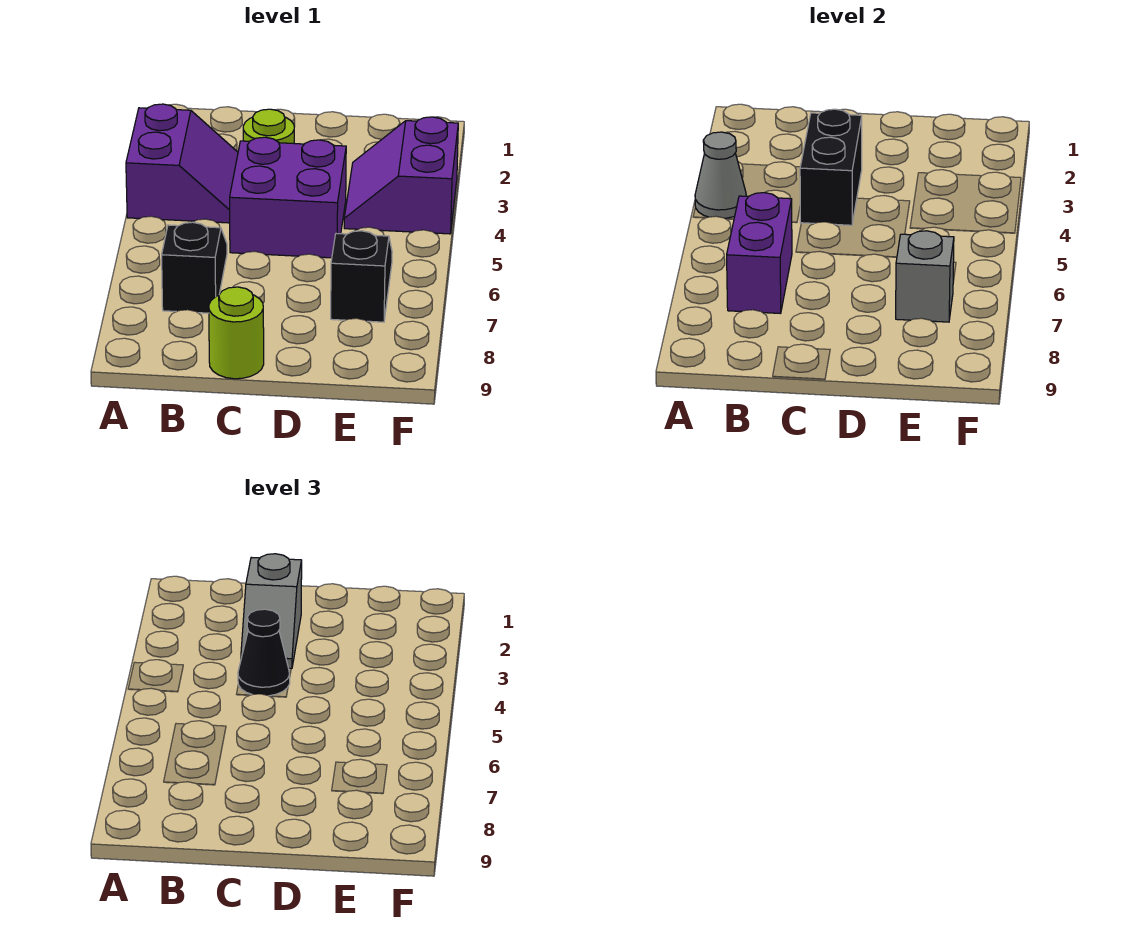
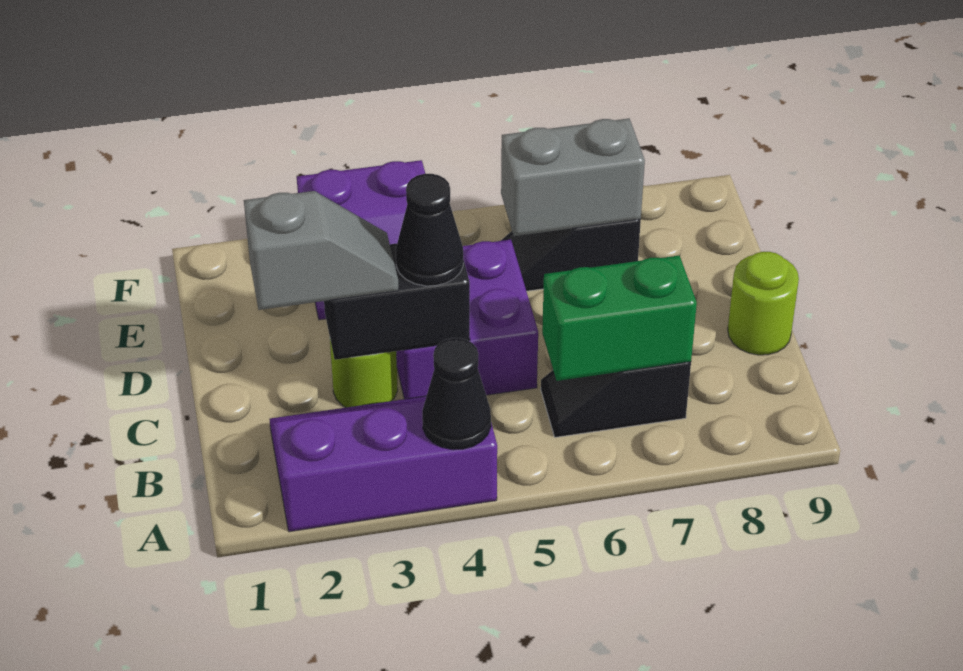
purple 2x2 slope [126,104,238,223] -> purple 2x3 slope [269,396,497,532]
grey 1x1 cone [695,132,746,218] -> black 1x1 cone [422,338,491,450]
purple 1x2 brick [727,193,792,314] -> green 1x2 brick [542,256,697,381]
grey 1x1 brick [896,231,954,322] -> grey 1x2 brick [501,118,645,236]

